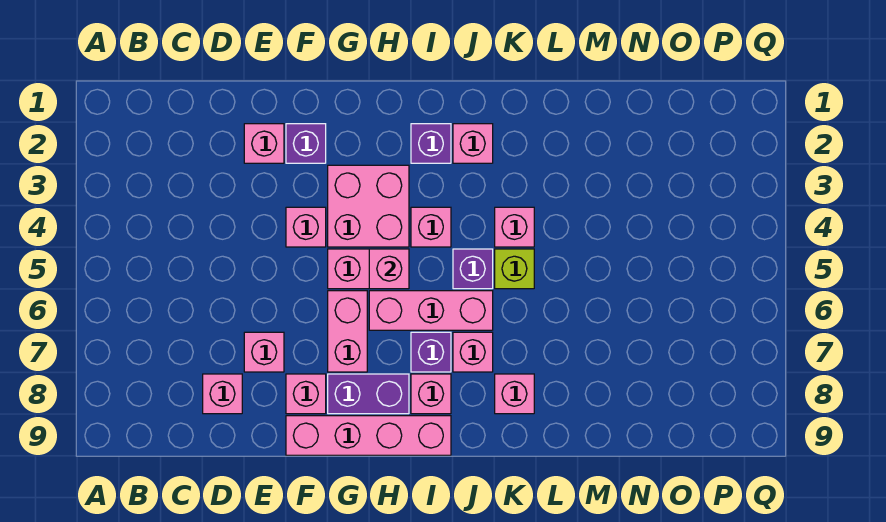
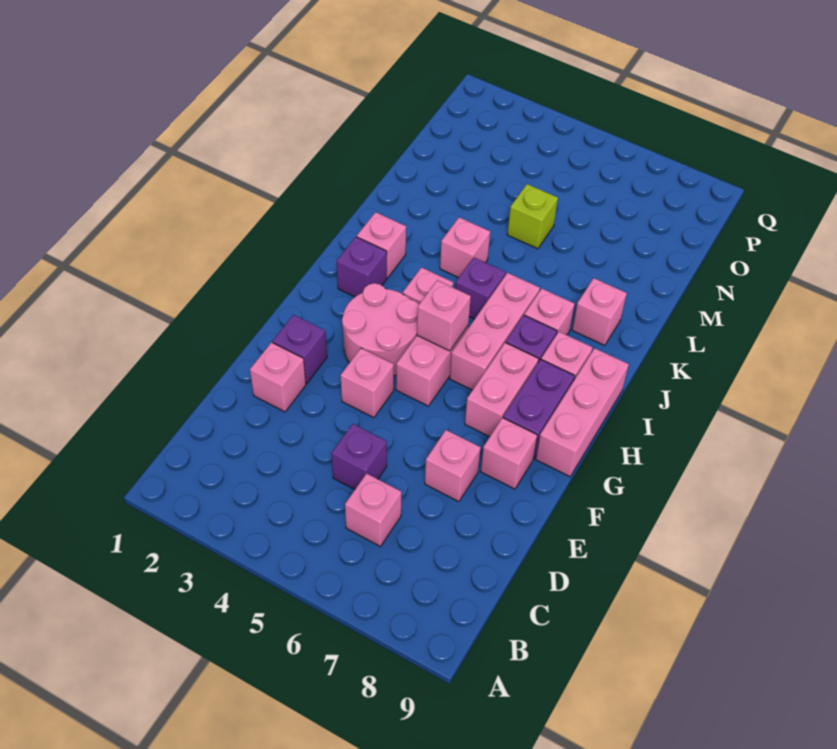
none -> purple 1x1 brick [331,424,387,489]
pink 1x1 brick [203,374,242,414] -> pink 1x1 brick moved to [345,473,401,546]
pink 1x4 brick [286,416,451,455] -> pink 1x3 brick [536,348,629,477]
pink 2x2 brick [328,165,409,247] -> pink 2x2 round brick [342,283,419,376]
pink 1x2 brick [328,291,367,372] -> pink 1x2 brick turned to [465,342,539,437]
lime 1x1 brick [495,249,534,289] -> lime 1x1 brick moved to [507,184,558,249]

